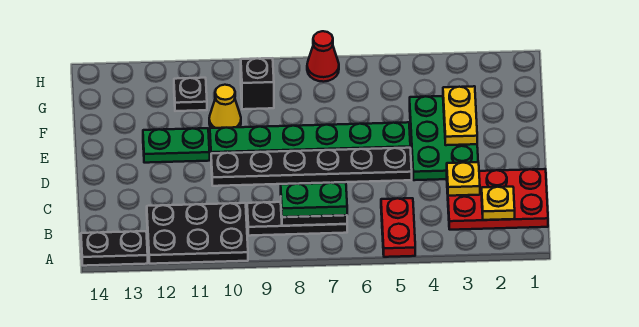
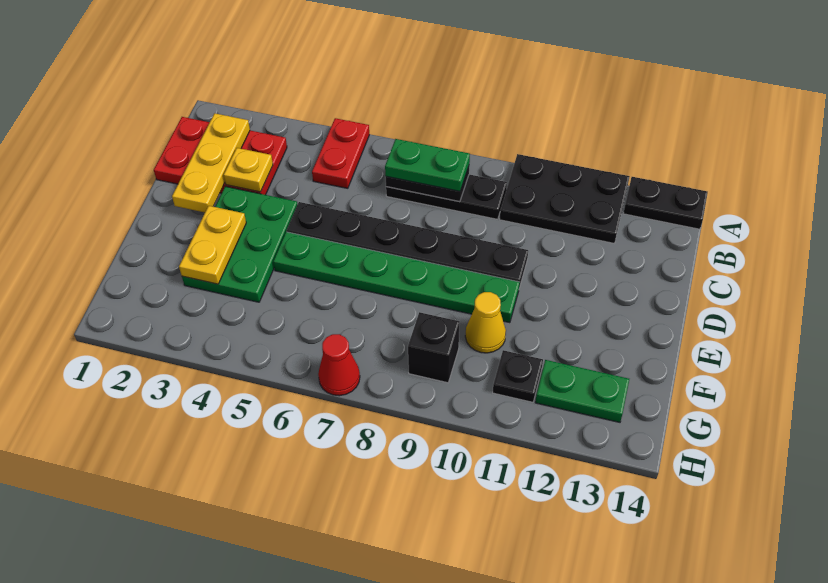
yellow 1x1 plate [482,187,515,220] -> yellow 1x3 plate [172,113,250,212]
green 1x2 plate [143,128,210,163] -> green 1x2 plate moved to [535,360,629,422]

